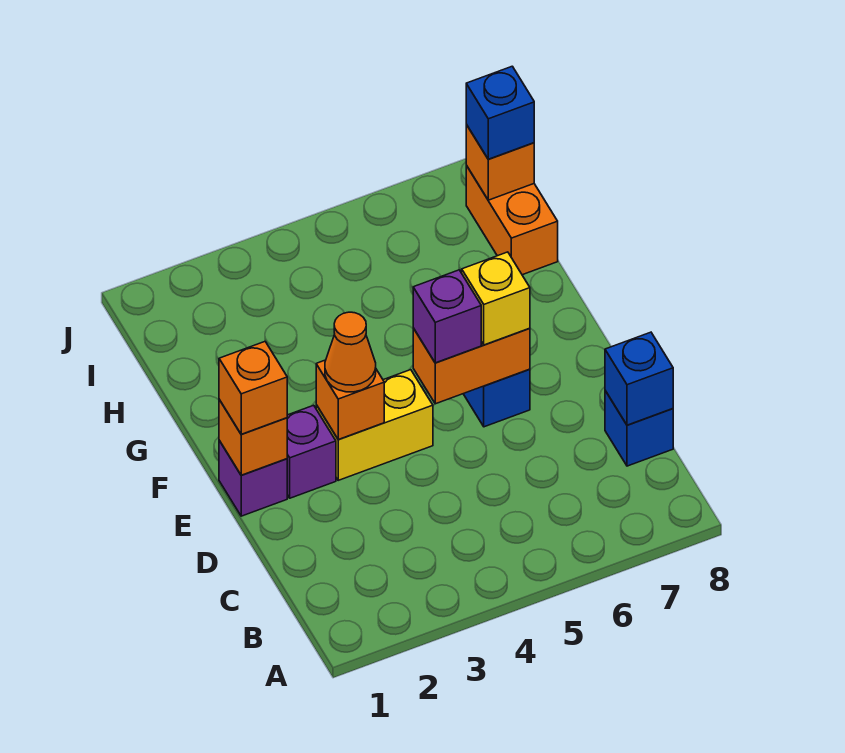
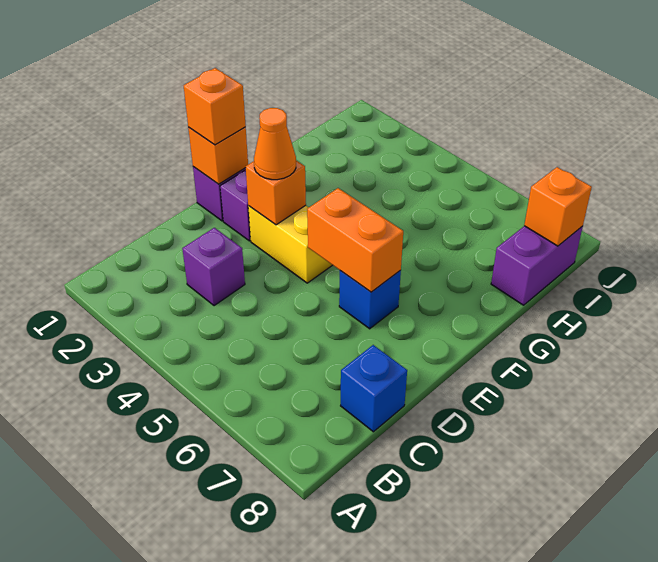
blue 1x1 brick [605,332,673,425] -> none
purple 1x1 brick [413,270,481,363] -> purple 1x1 brick moved to [182,228,245,306]
yellow 1x1 brick [462,252,530,345] -> none
orange 1x2 brick [466,166,558,275] -> purple 1x2 brick [491,226,583,305]
blue 1x1 brick [466,66,534,159] -> none

